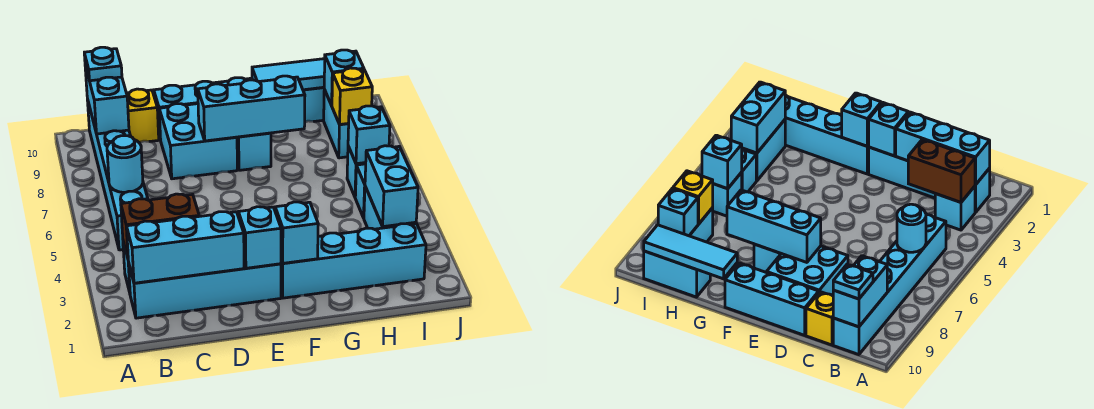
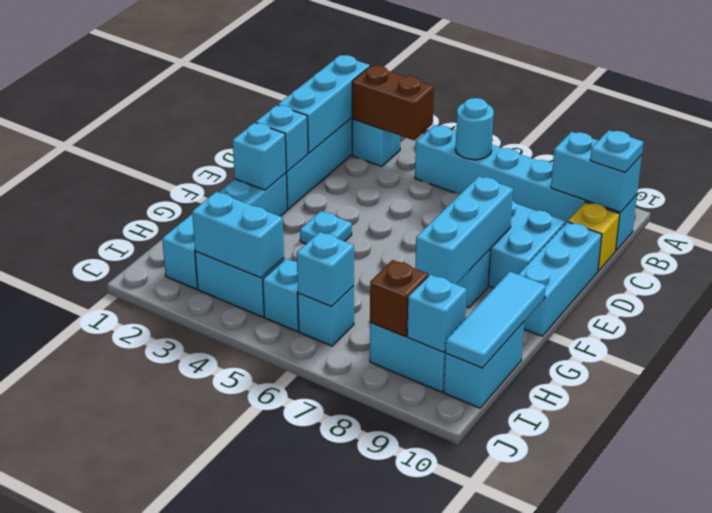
brown 1x2 brick [121,194,199,258] -> brown 1x2 brick turned to [352,65,434,140]
none -> cyan 1x1 plate [300,211,352,244]
yellow 1x1 brick [332,68,372,124] -> brown 1x1 brick [370,260,428,337]

